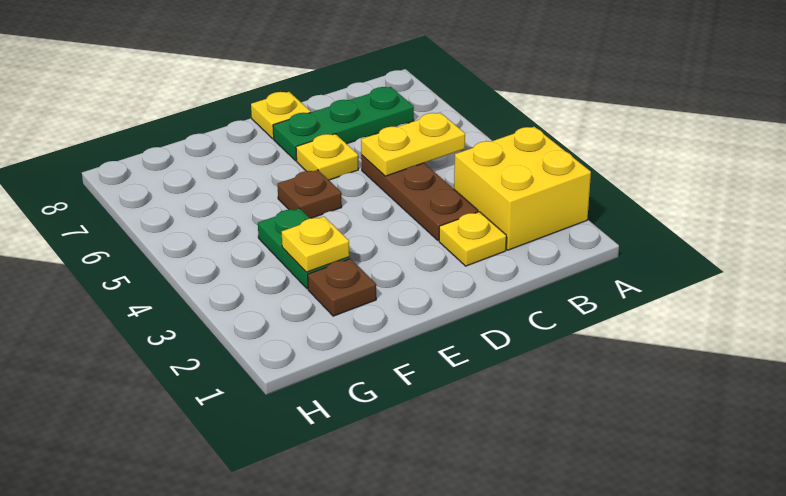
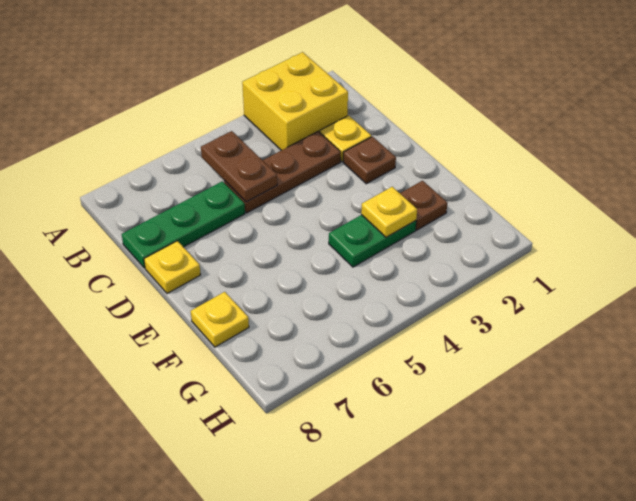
yellow 1x2 plate [361,113,465,176] -> brown 1x2 plate [201,131,277,202]
green 1x3 plate [273,87,414,161] -> green 1x3 plate turned to [122,181,245,268]
yellow 1x1 plate [296,134,358,180] -> yellow 1x1 plate moved to [191,292,249,347]
brown 1x1 plate [277,170,342,218] -> brown 1x1 plate moved to [343,137,396,184]

